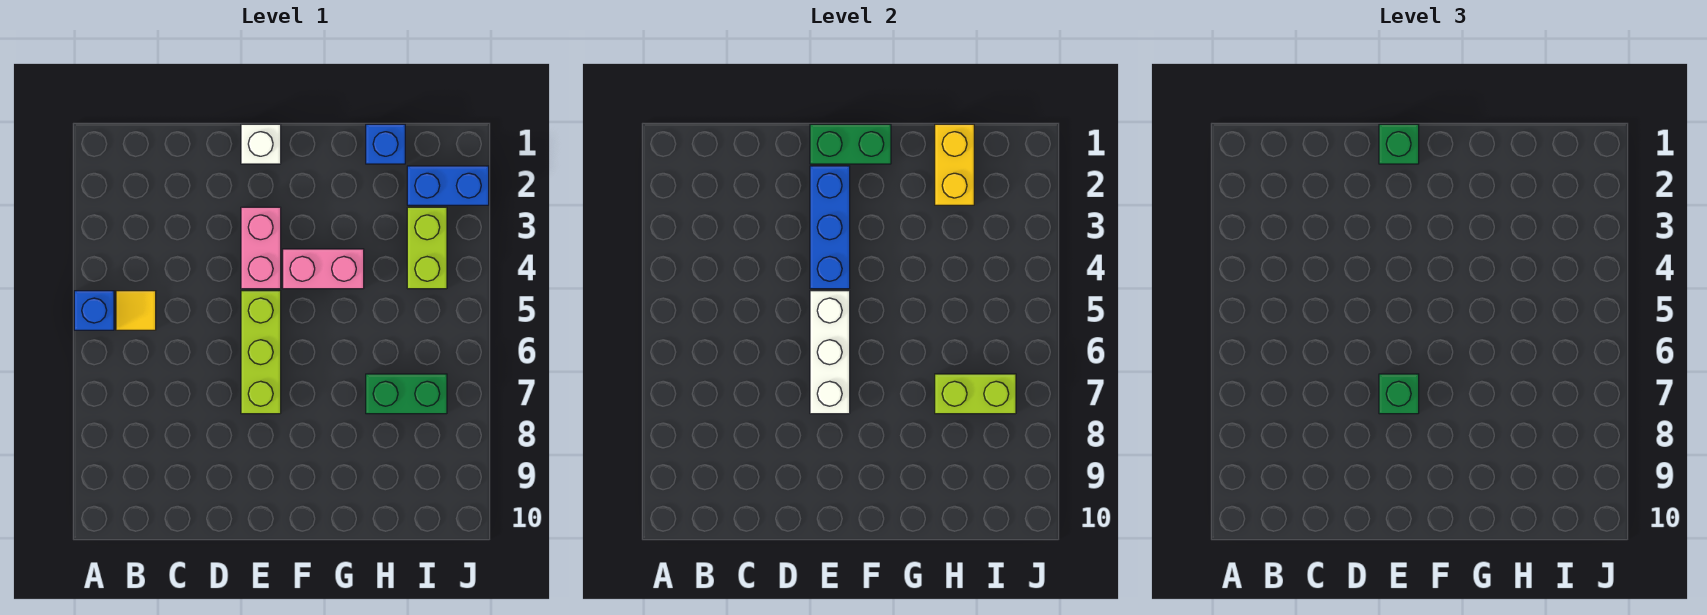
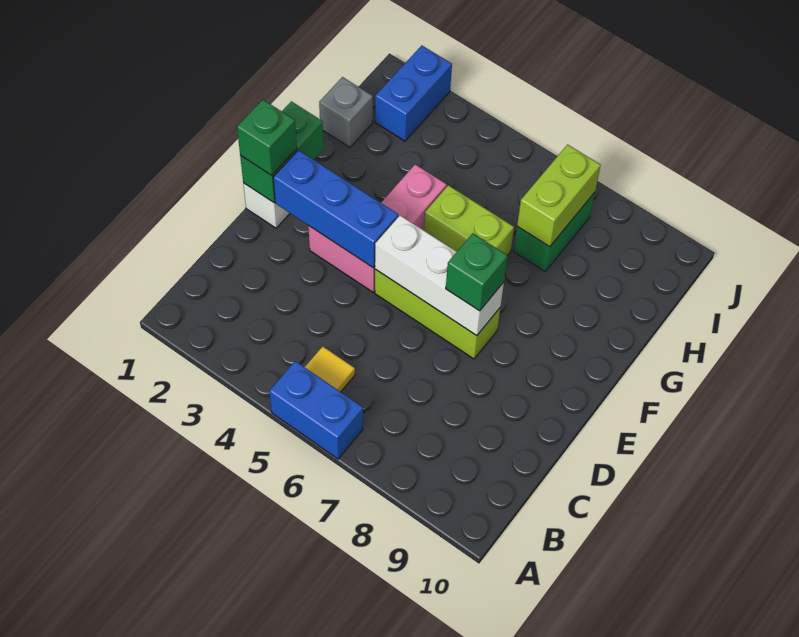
blue 1x1 brick [74,291,114,330] -> blue 1x2 brick [269,361,363,459]
blue 1x1 brick [366,124,405,164] -> grey 1x1 brick [319,77,373,147]
yellow 1x2 brick [935,124,974,205] -> none
lime 1x2 brick [407,207,447,289] -> lime 1x2 brick moved to [424,185,514,255]

